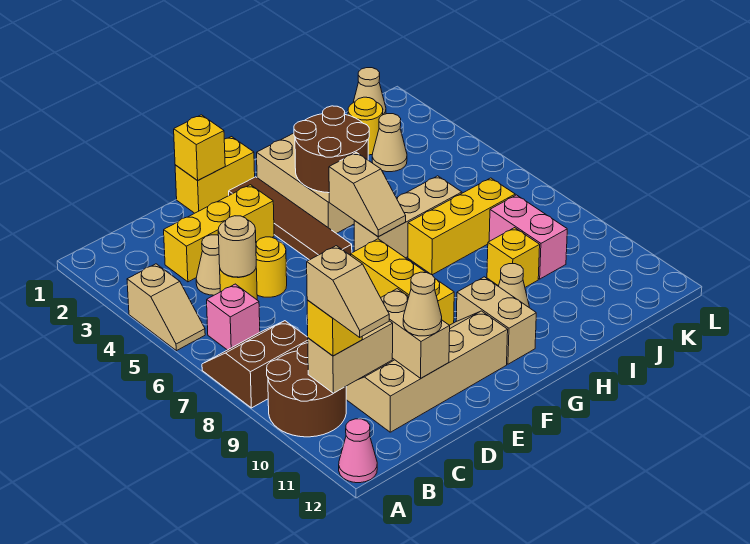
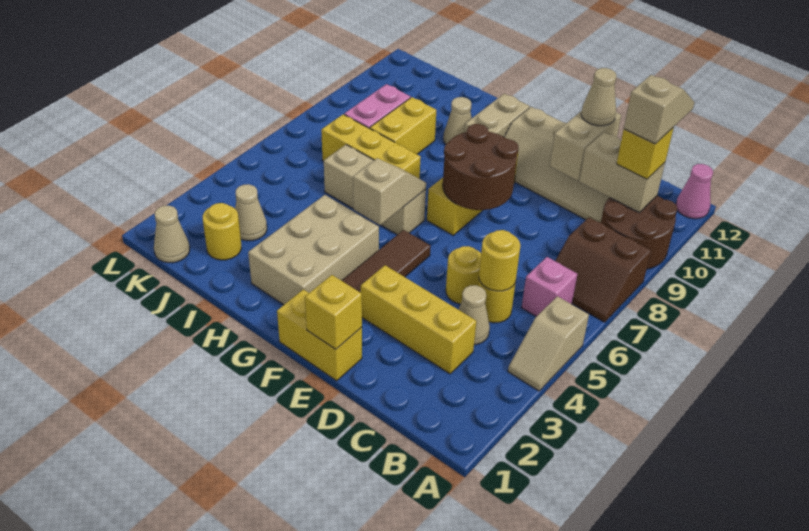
tan 1x2 slope [127,264,205,351] -> tan 1x2 slope turned to [508,296,589,391]
tan 1x1 round brick [218,216,256,277] -> yellow 1x1 round brick [479,230,521,291]
brown 2x2 round brick [294,106,369,193] -> brown 2x2 round brick moved to [443,124,519,210]
yellow 1x1 brick [487,228,540,287] -> yellow 1x2 brick [370,97,436,154]

